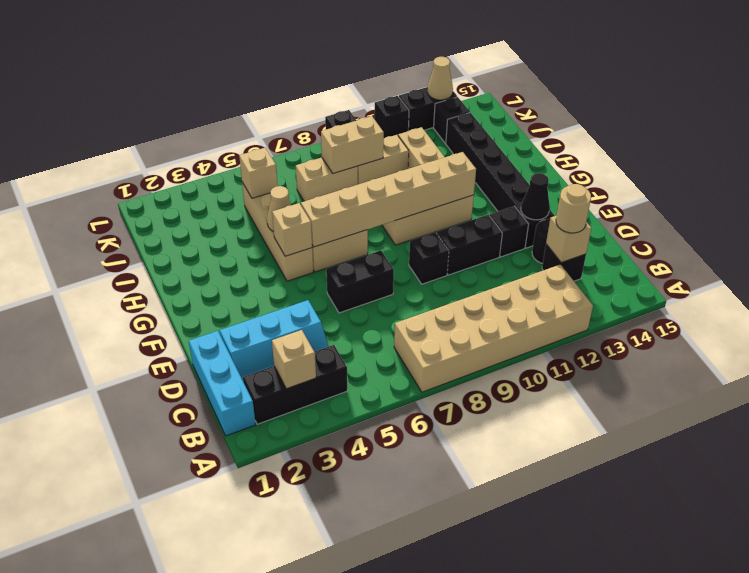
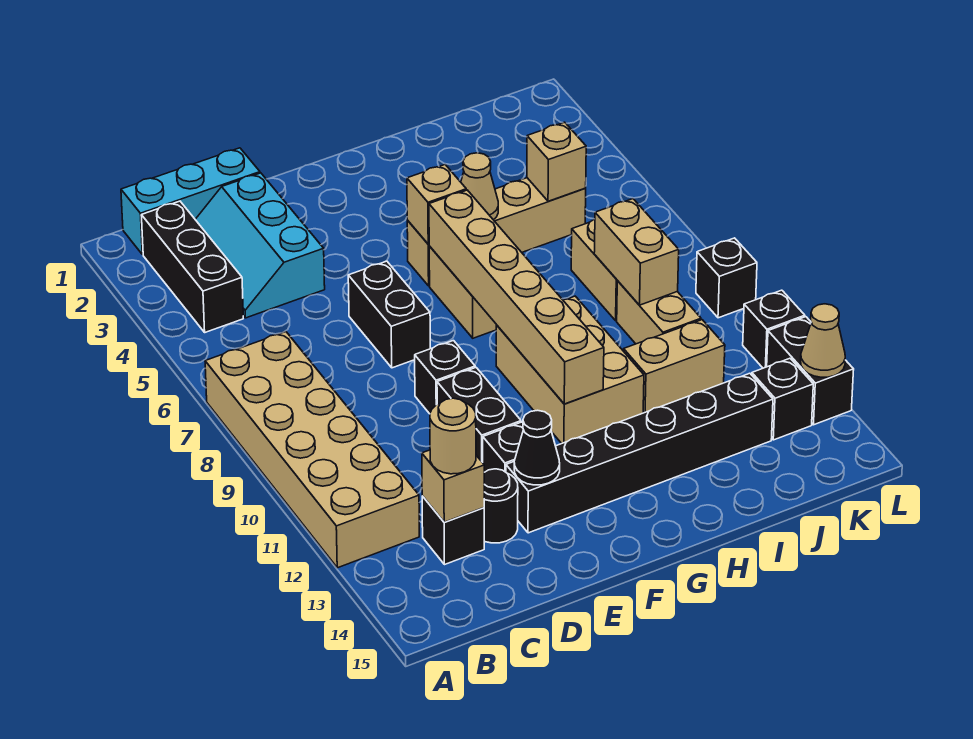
tan 1x1 brick [272,330,316,389] -> none

